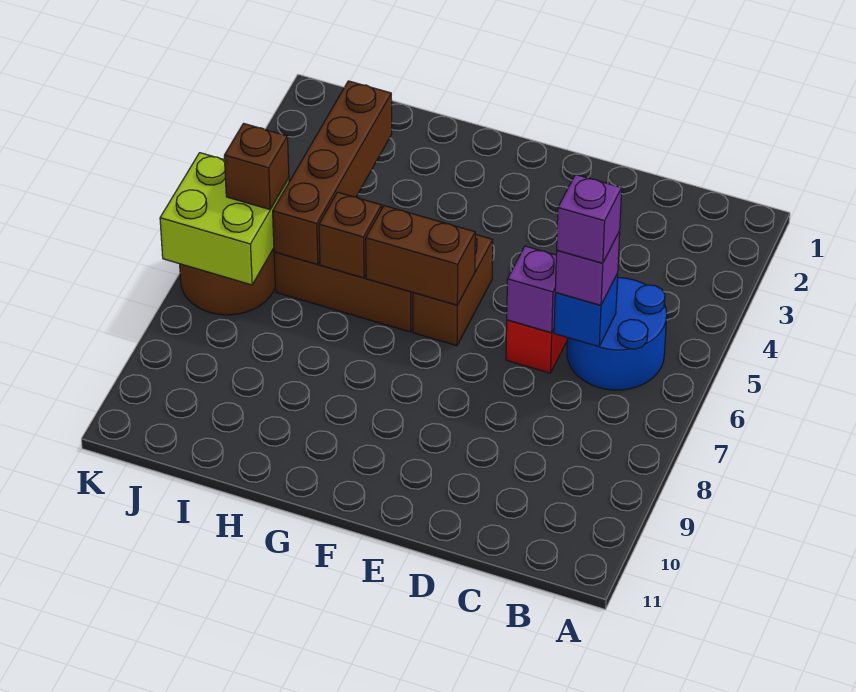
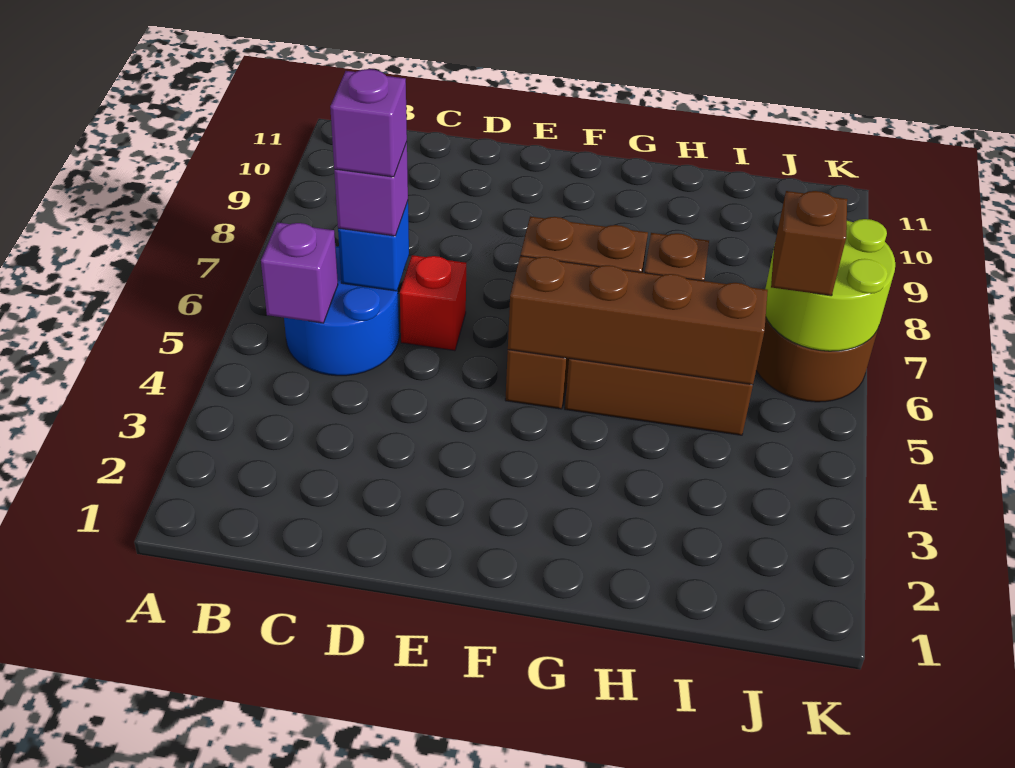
purple 1x1 brick [507,246,556,333] -> purple 1x1 brick moved to [261,222,338,323]
brown 1x4 brick [273,81,392,264] -> brown 1x4 brick turned to [508,256,768,385]
lime 2x2 brick [160,153,289,285] -> lime 2x2 round brick [765,219,895,351]

